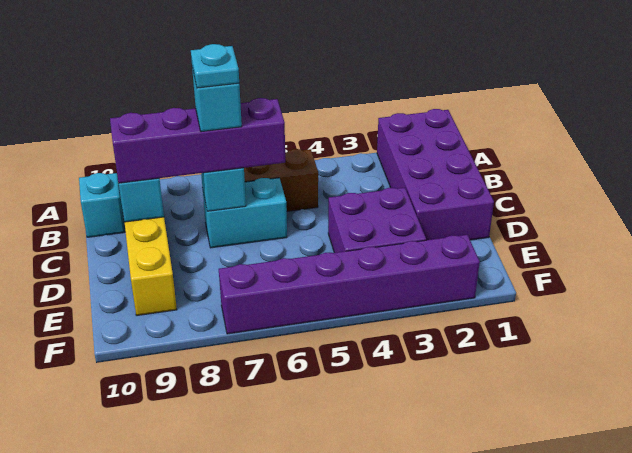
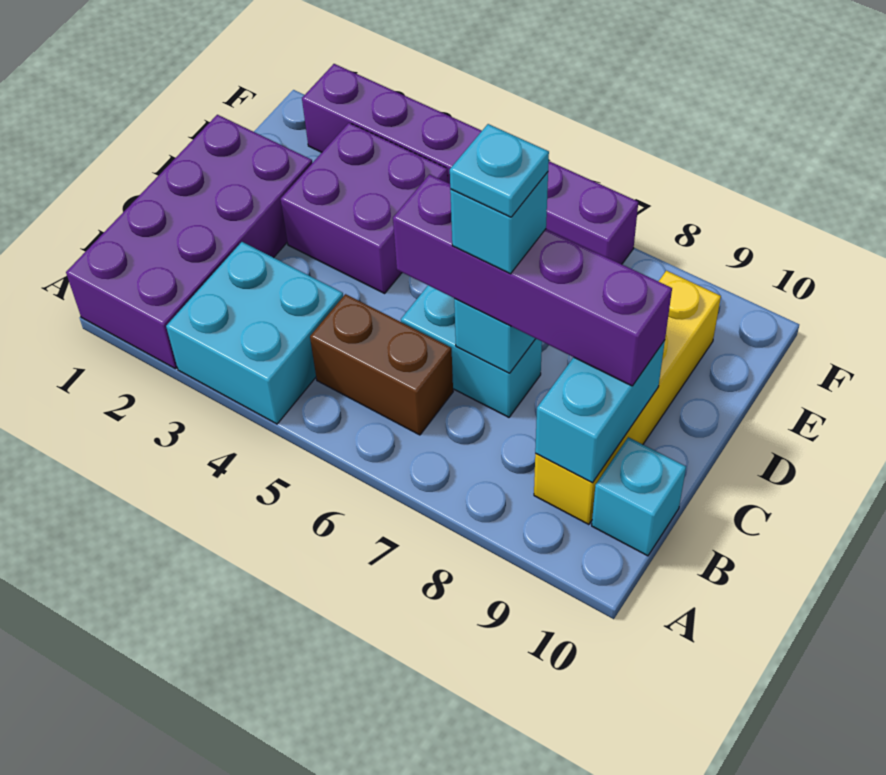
none -> cyan 2x2 brick [166,242,343,424]

